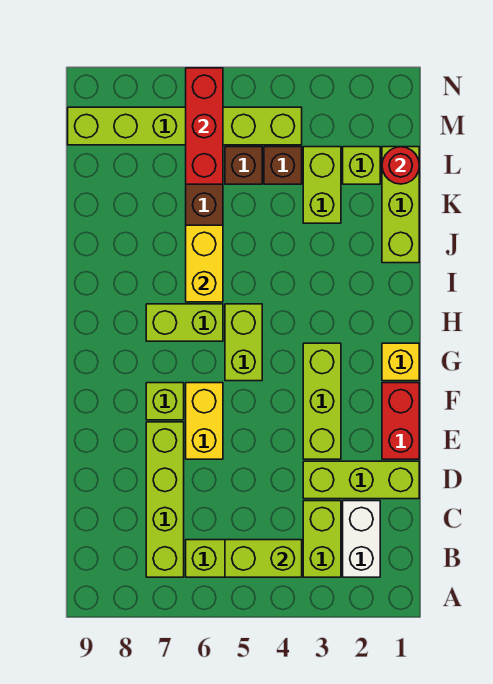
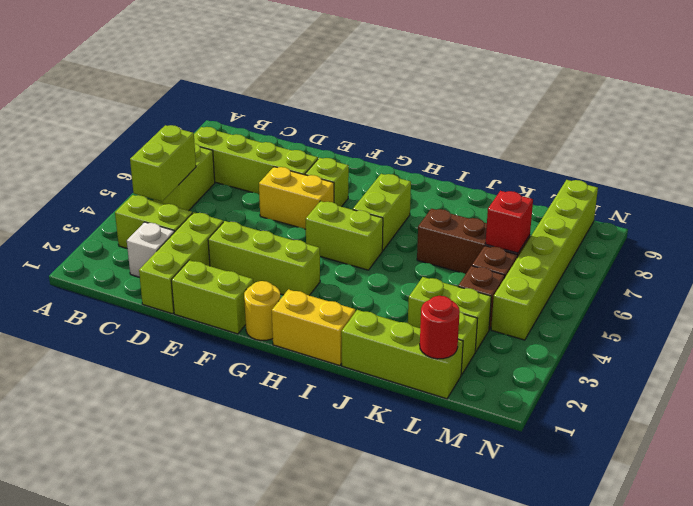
white 1x2 brick [343,501,380,577] -> white 1x1 brick [127,222,174,277]
red 1x2 brick [382,383,419,459] -> lime 1x2 brick [171,260,253,334]
yellow 1x1 brick [382,343,419,381] -> yellow 1x1 round brick [244,281,280,340]
yellow 1x2 brick [186,225,223,302] -> yellow 1x2 brick moved to [272,289,355,366]
red 1x3 brick [186,68,223,184] -> red 1x1 brick [485,191,533,253]

